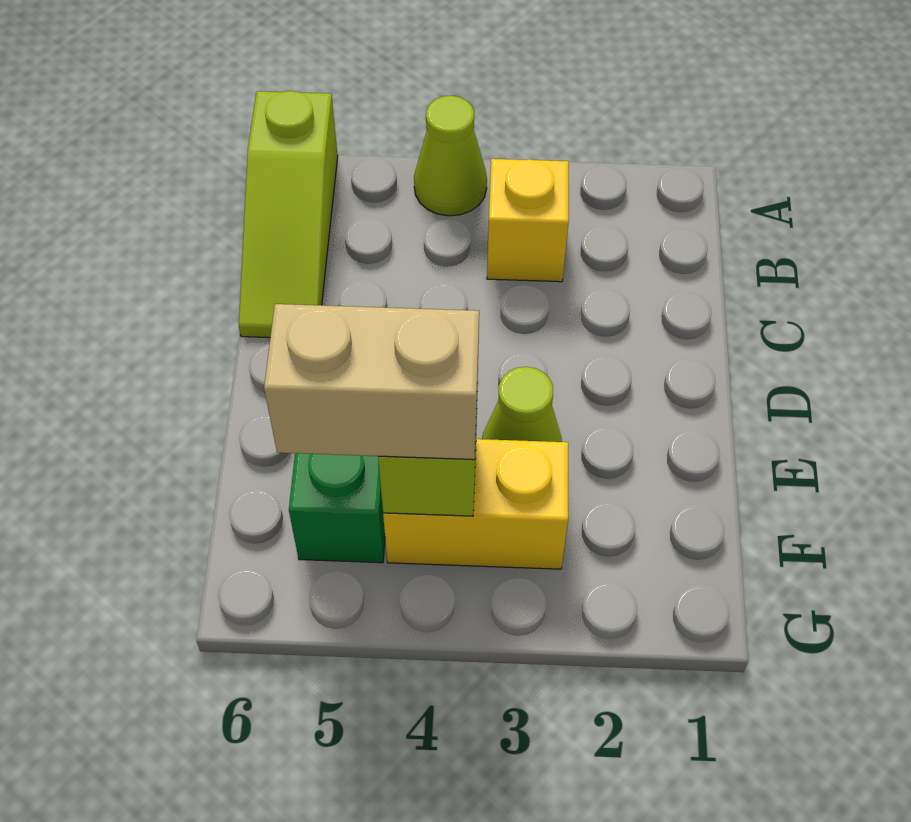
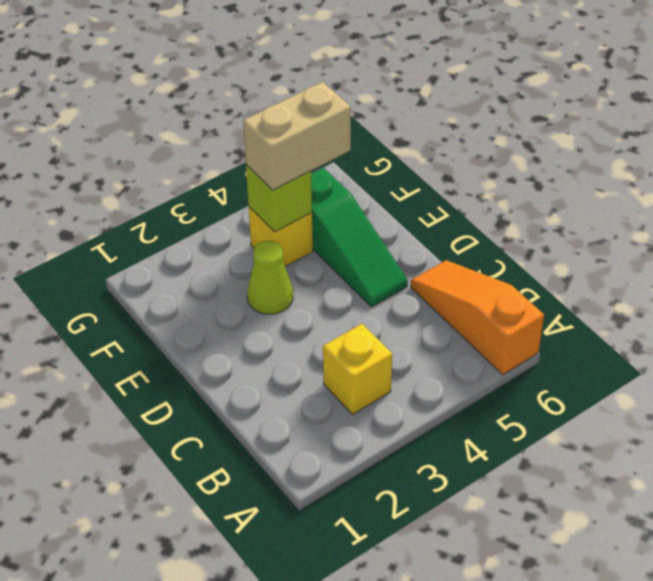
lime 1x1 cone [414,96,487,216] -> none
lime 1x3 slope [239,91,338,338] -> orange 1x3 slope [411,260,544,375]
yellow 1x2 brick [383,439,568,569] -> yellow 1x1 brick [249,207,313,267]

